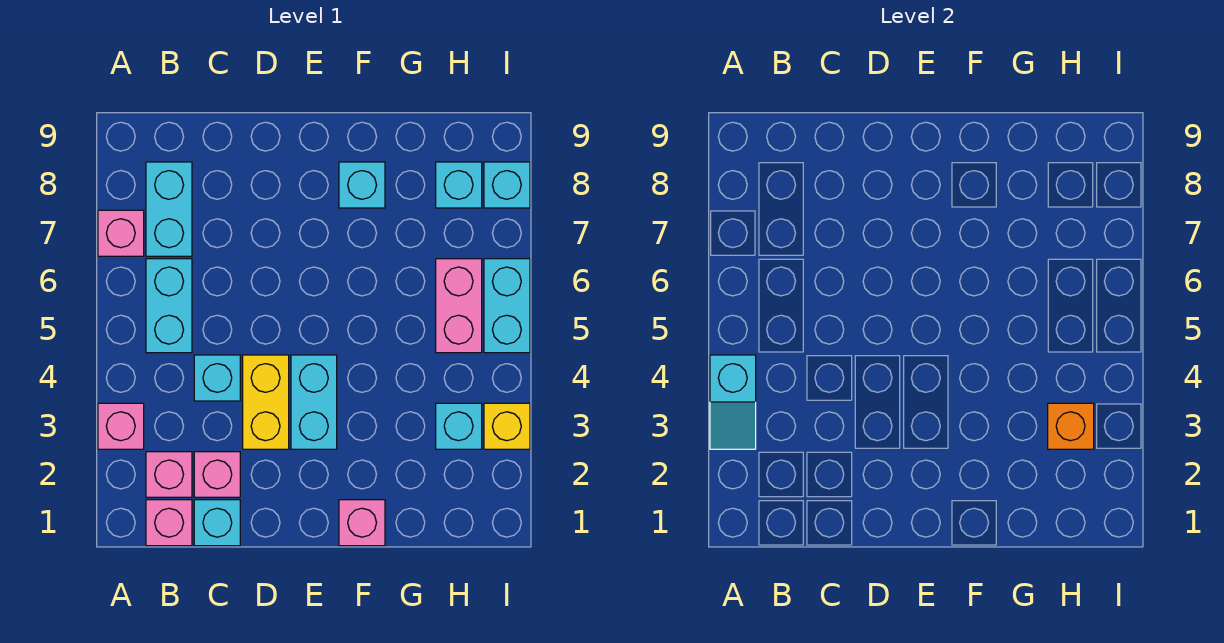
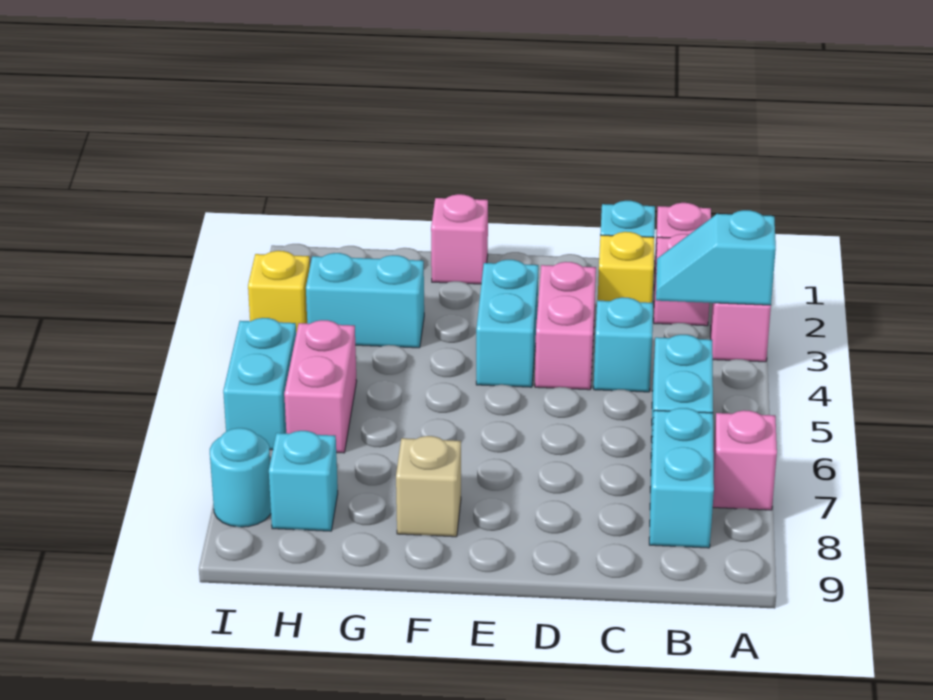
cyan 1x2 slope [710,355,756,449] -> cyan 1x2 slope turned to [656,210,776,305]
pink 1x1 brick [194,452,240,497] -> yellow 1x1 brick [598,232,654,303]
yellow 1x2 brick [243,355,289,449] -> pink 1x2 brick [535,262,596,390]
cyan 1x1 brick [339,162,385,208] -> tan 1x1 brick [396,436,461,537]
cyan 1x1 brick [436,403,482,449] -> cyan 1x2 brick [306,253,424,348]
orange 1x1 brick [1048,403,1094,449] -> none
cyan 1x1 brick [484,162,530,208] -> cyan 1x1 round brick [210,428,271,527]

